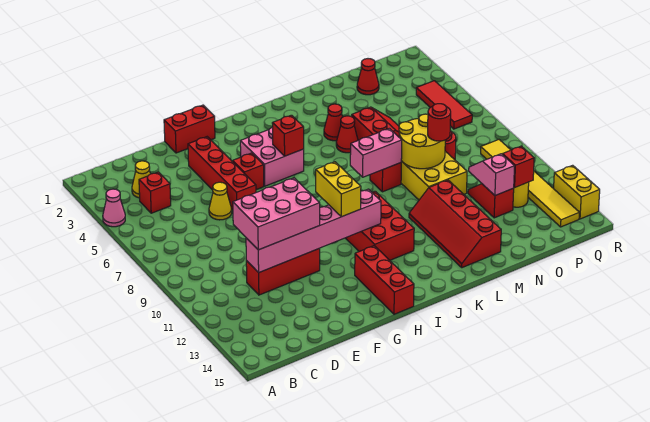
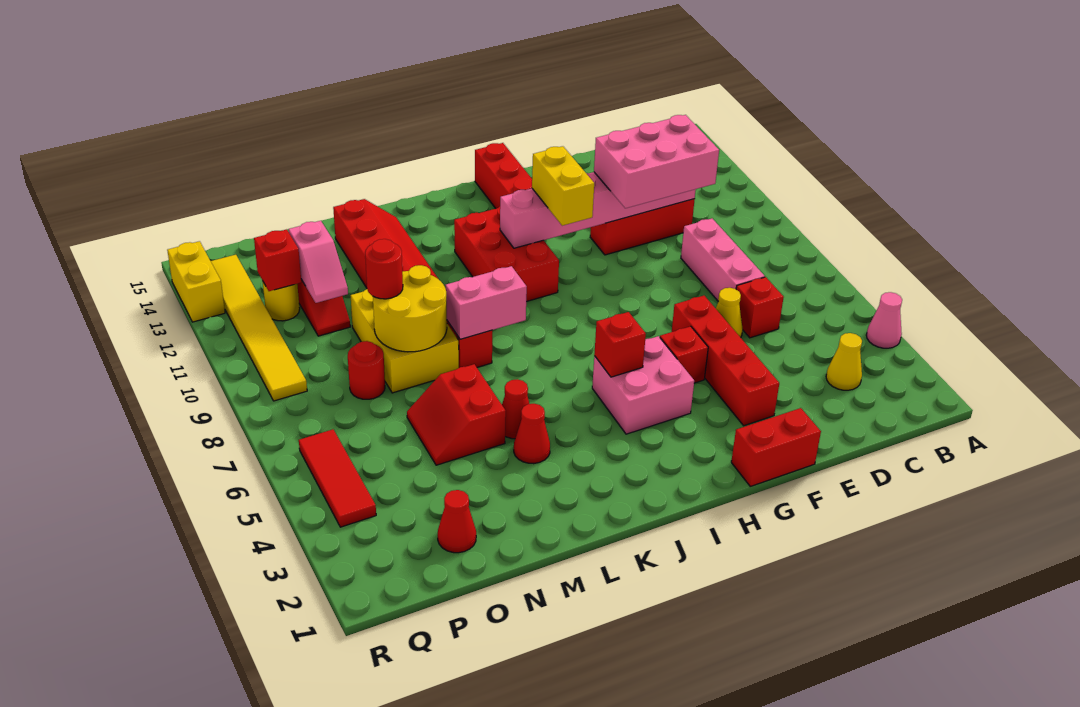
red 1x1 brick [139,172,171,213] -> red 1x1 brick moved to [736,277,784,338]
none -> pink 1x3 brick [681,218,765,301]

